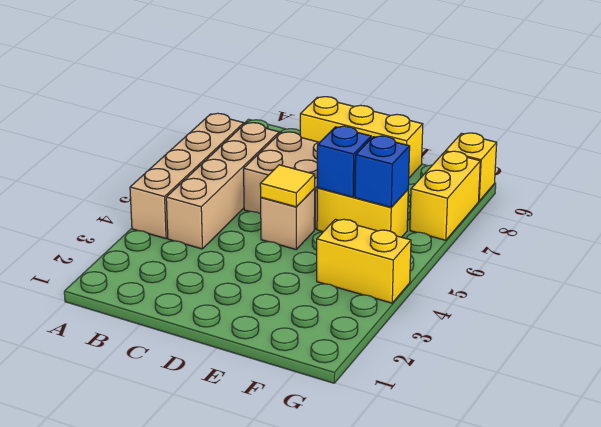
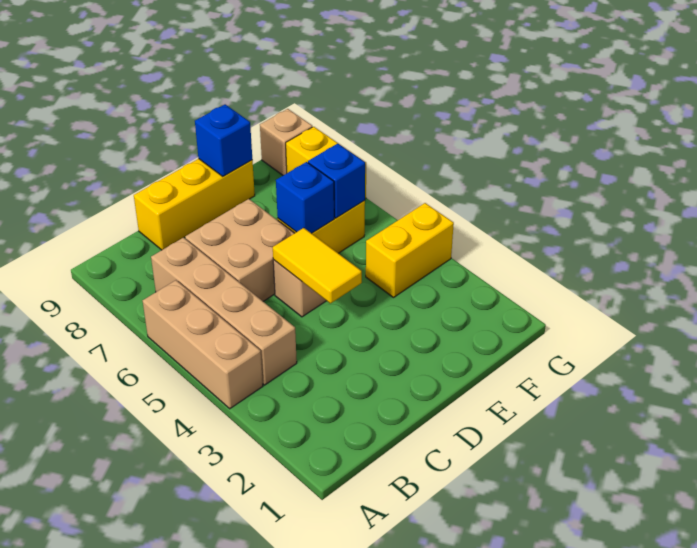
tan 1x4 brick [130,113,244,239] -> tan 1x3 brick [143,280,263,409]
yellow 1x1 tile [260,165,315,207] -> yellow 1x2 tile [273,228,362,303]
none -> blue 1x1 brick [195,104,252,176]
yellow 1x1 brick [445,133,497,201] -> tan 1x1 brick [260,109,312,175]

